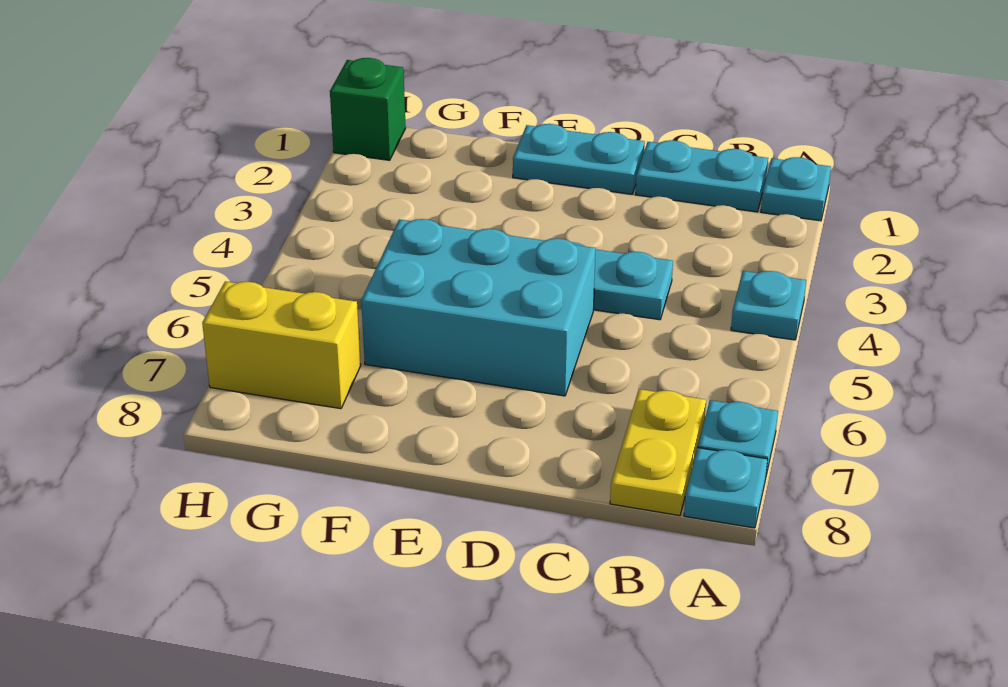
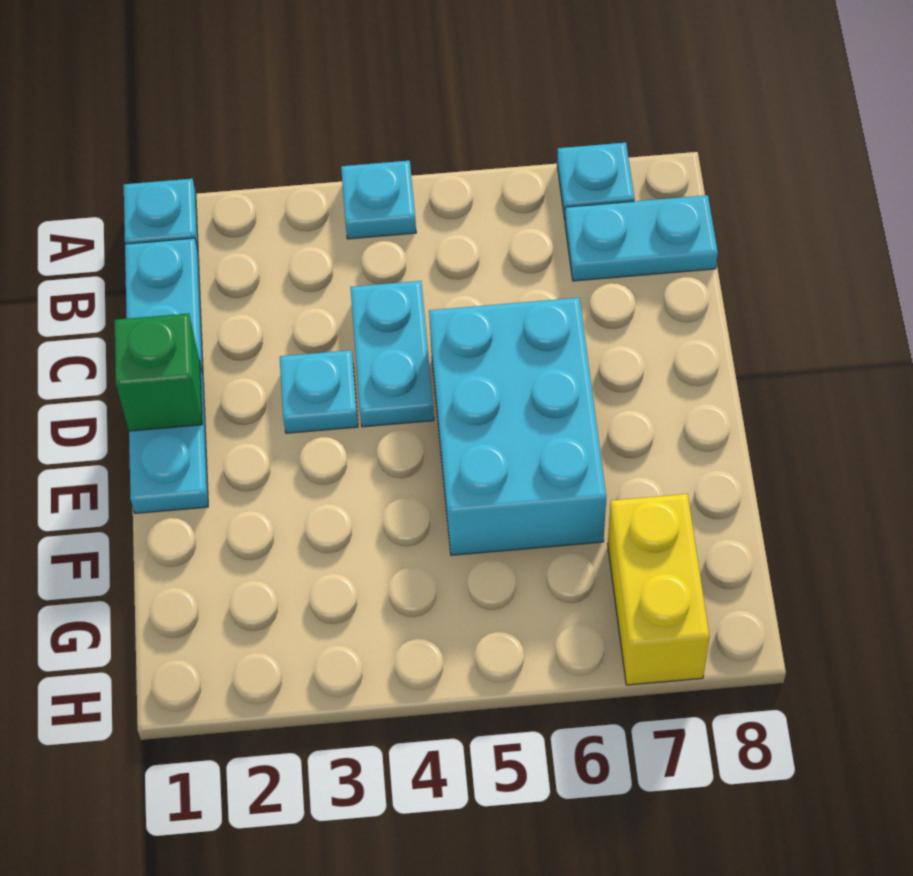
cyan 1x1 plate [684,448,768,528] -> cyan 1x1 plate moved to [280,350,358,433]
yellow 1x2 plate [610,389,706,516] -> cyan 1x2 plate [565,195,718,281]
green 1x1 brick [330,58,406,160] -> green 1x1 brick moved to [114,313,202,431]

